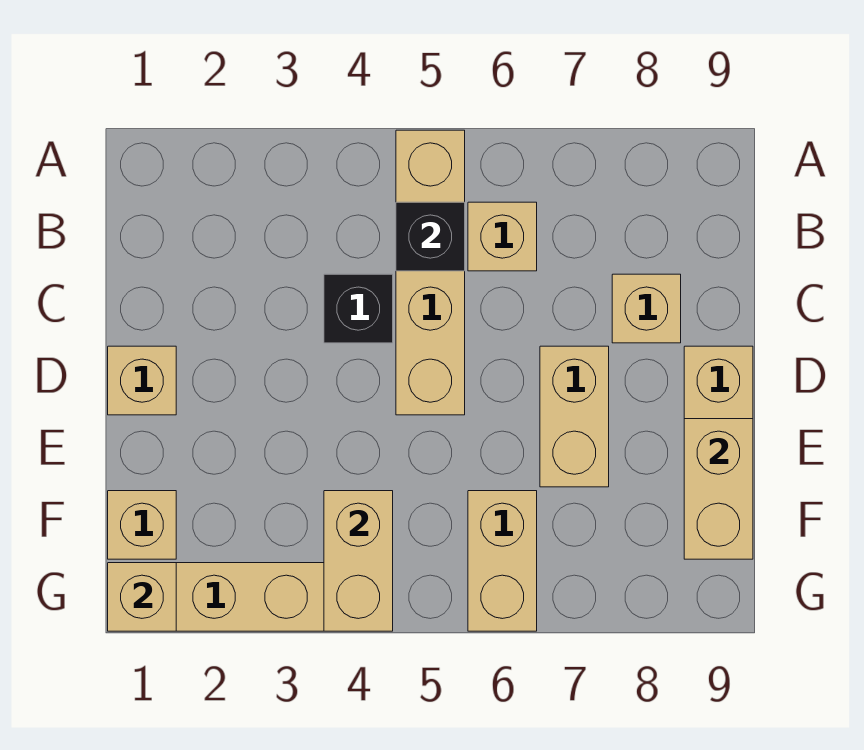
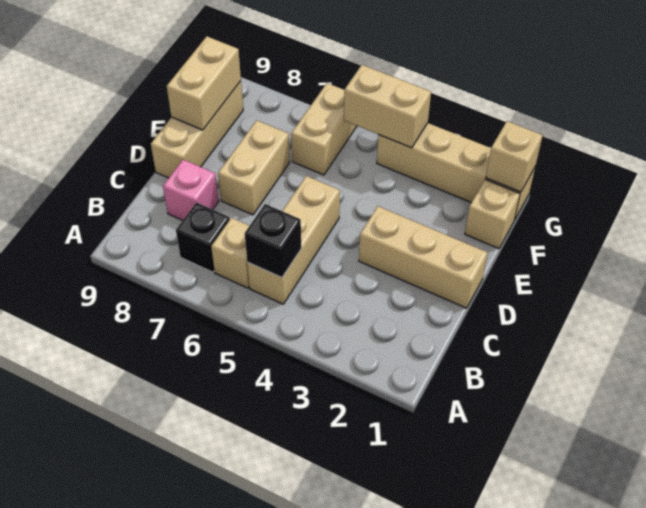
tan 1x4 brick [396,130,465,415] -> tan 1x3 brick [247,176,340,304]
black 1x1 brick [324,274,393,343] -> black 1x1 brick moved to [176,202,230,272]
tan 1x1 brick [612,274,681,343] -> pink 1x1 brick [163,160,219,221]
tan 1x1 brick [108,346,176,415] -> tan 1x3 brick [359,206,488,308]
tan 1x2 brick [324,491,393,631] -> tan 1x2 brick turned to [344,65,431,148]

